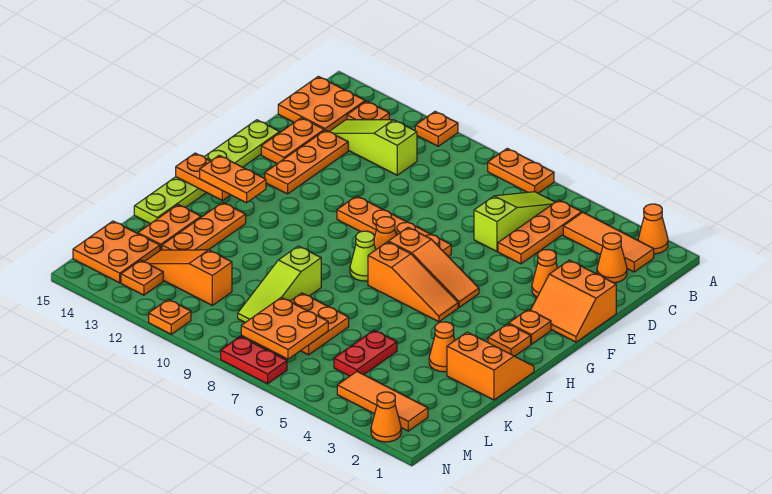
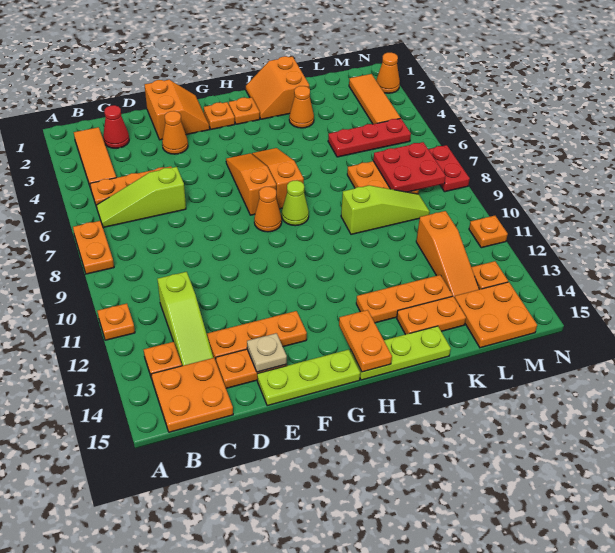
orange 1x1 cone [638,204,668,254] -> none
orange 1x1 cone [597,233,627,283] -> red 1x1 cone [103,105,129,148]
none -> tan 1x1 plate [247,333,287,372]
orange 1x4 plate [337,196,451,257] -> none
orange 1x2 plate [200,155,266,203] -> none
red 1x2 plate [334,330,397,376] -> red 1x3 plate [328,118,411,157]
orange 2x2 plate [241,297,328,359] -> red 2x2 plate [373,142,446,192]

